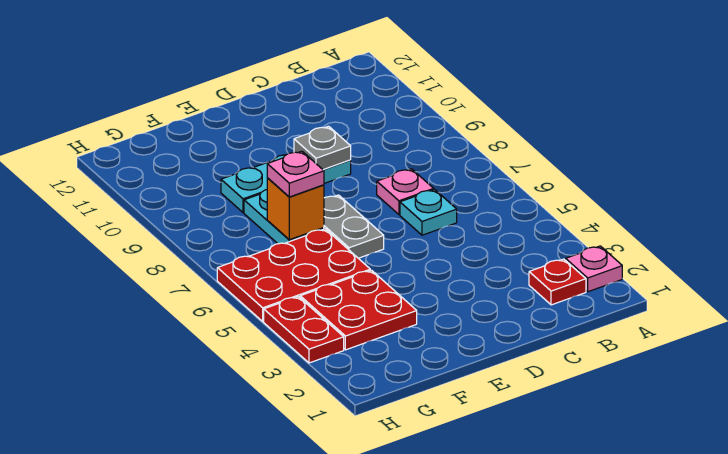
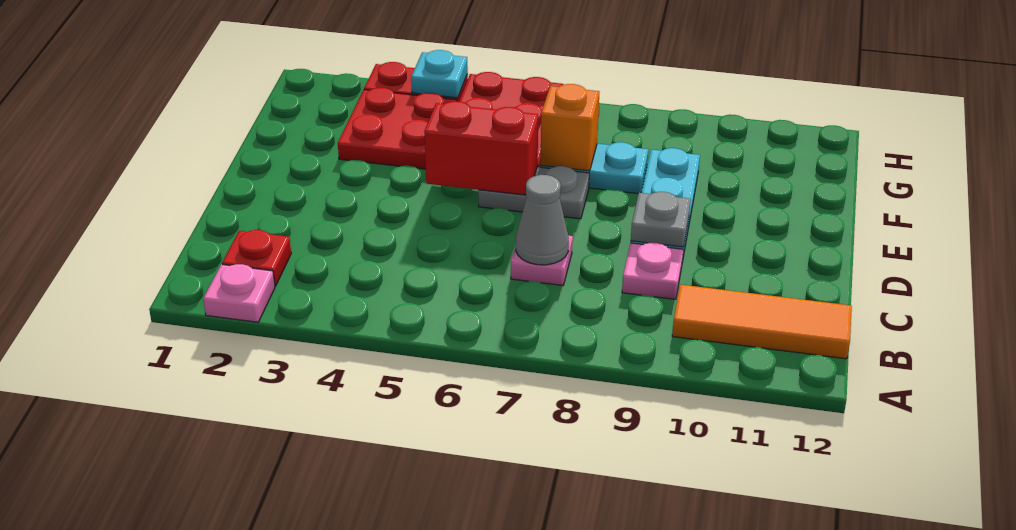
none -> orange 1x3 tile [672,285,852,359]
cyan 1x1 plate [400,190,457,235] -> cyan 1x1 plate moved to [411,50,468,98]
none -> grey 1x1 cone [516,175,569,265]
none -> red 1x2 brick [424,101,538,195]
pink 1x1 plate [267,151,324,197] -> pink 1x1 plate moved to [622,243,683,299]

